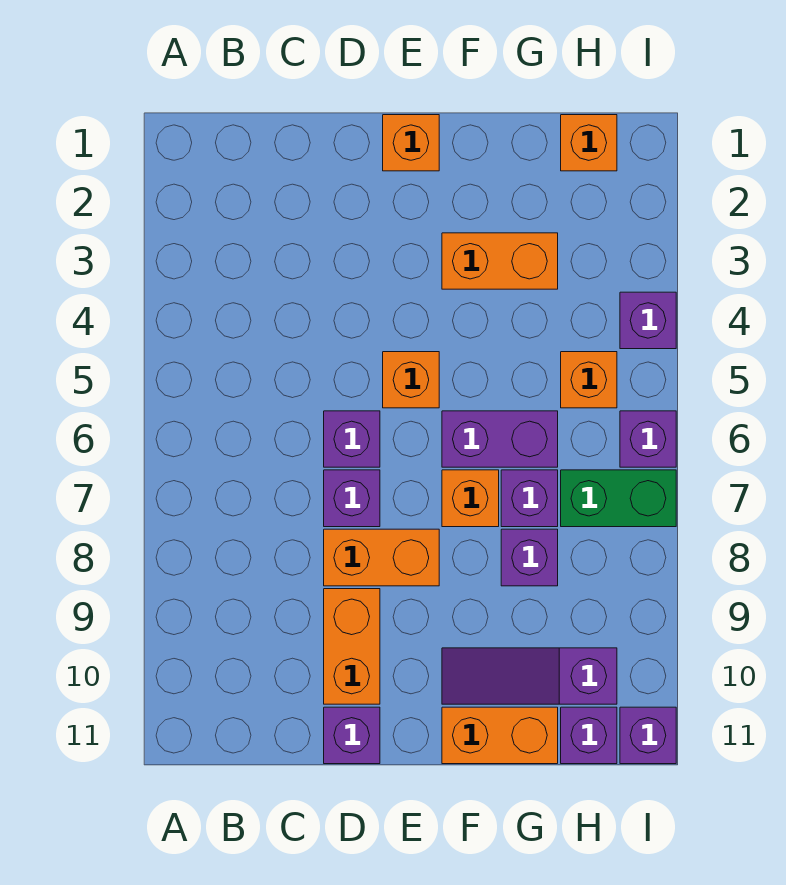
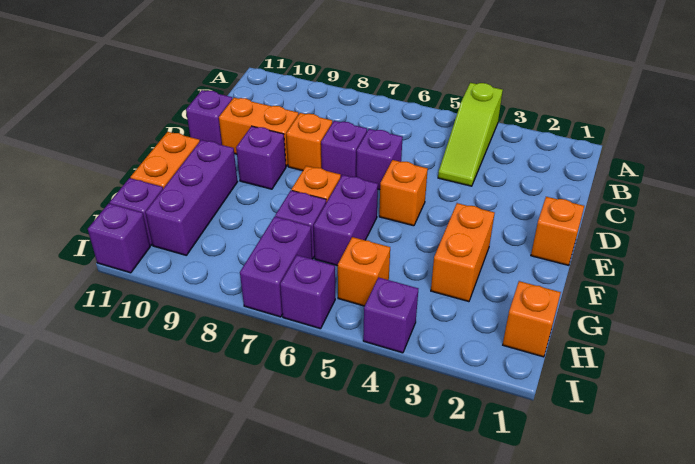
none -> lime 1x3 slope [438,83,503,186]
orange 1x2 brick [324,529,439,586] -> orange 1x1 brick [286,113,332,171]
purple 1x3 slope [442,648,617,704] -> purple 1x3 brick [146,140,238,255]
purple 1x1 brick [501,529,558,586] -> purple 1x1 brick moved to [236,126,286,189]
green 1x2 brick [561,470,676,527] -> purple 1x2 brick [240,217,312,317]

